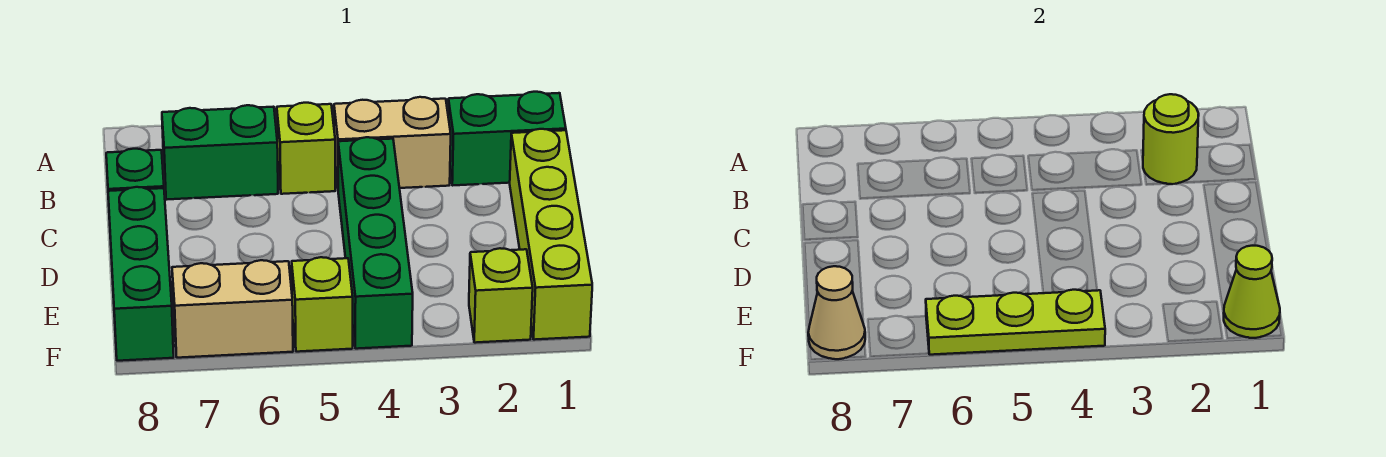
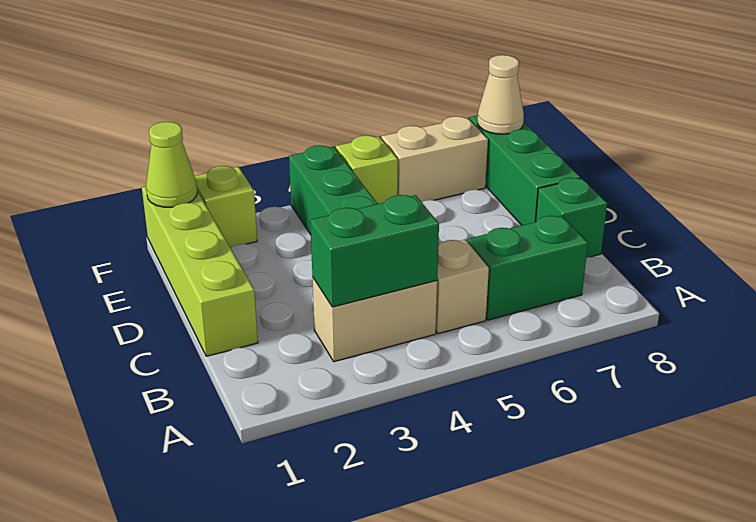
green 1x2 brick [448,92,566,185] -> green 1x2 brick moved to [310,195,439,307]
lime 1x1 round brick [1143,94,1199,184] -> none
lime 1x1 brick [277,103,335,194] -> tan 1x1 brick [436,240,489,334]
lime 1x3 plate [926,290,1105,355] -> none

